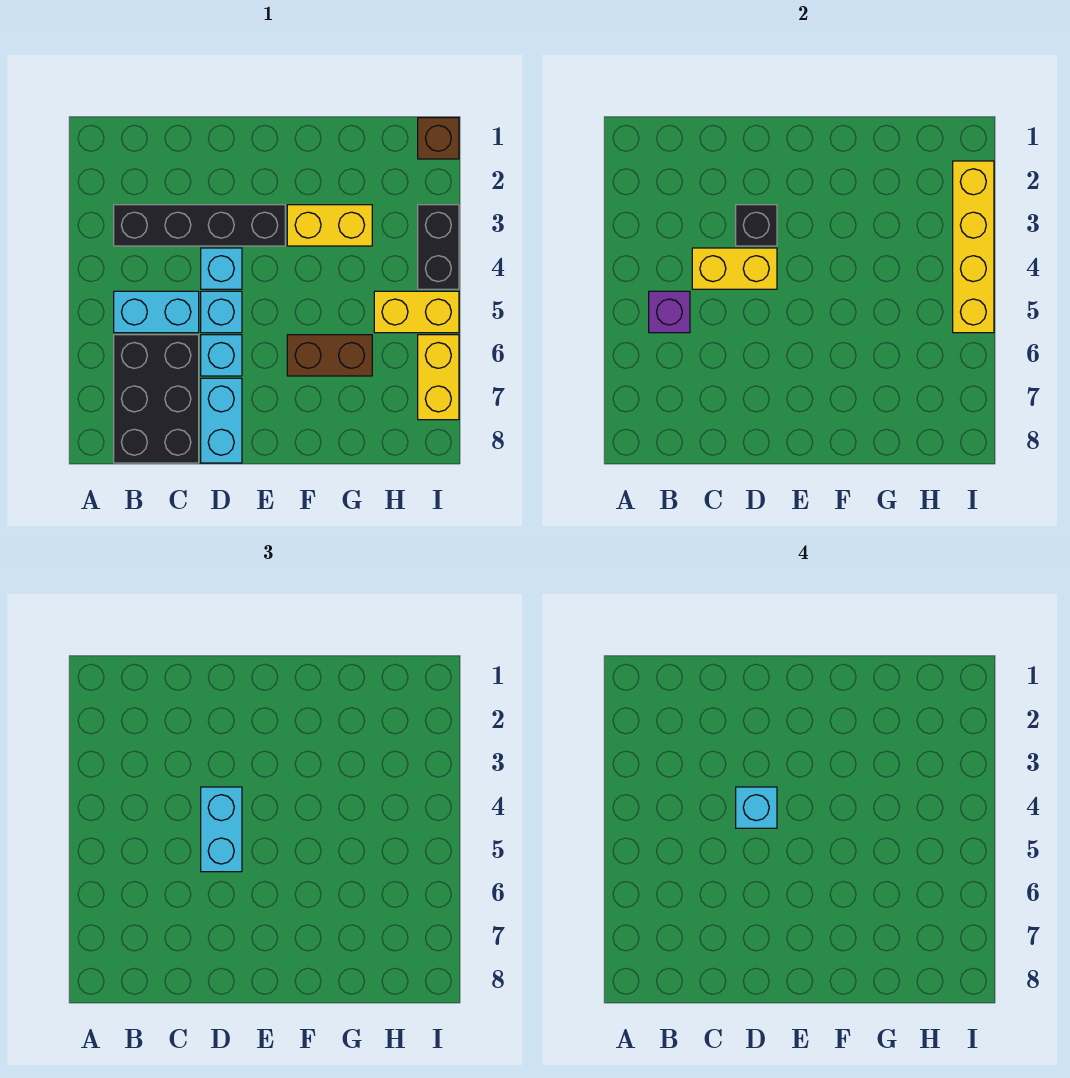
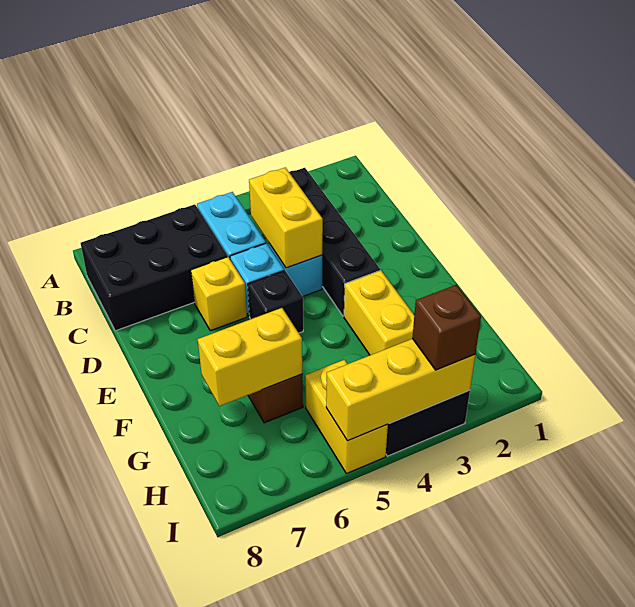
purple 1x1 brick [649,291,690,333] -> none
black 1x1 brick [736,205,777,246] -> black 1x1 brick moved to [248,271,303,333]
cyan 1x2 brick [201,787,242,872] -> none
cyan 1x1 brick [736,787,777,828] -> none
cyan 1x1 brick [201,335,242,376] -> yellow 1x1 brick [191,257,247,331]
cyan 1x2 brick [201,378,242,463] -> none
brown 1x1 brick [418,118,459,159] -> brown 1x1 brick moved to [412,285,481,370]
yellow 1x4 brick [953,161,994,333] -> yellow 1x3 brick [326,339,475,441]
yellow 1x2 brick [418,335,459,420] -> yellow 1x2 brick moved to [198,308,302,406]

